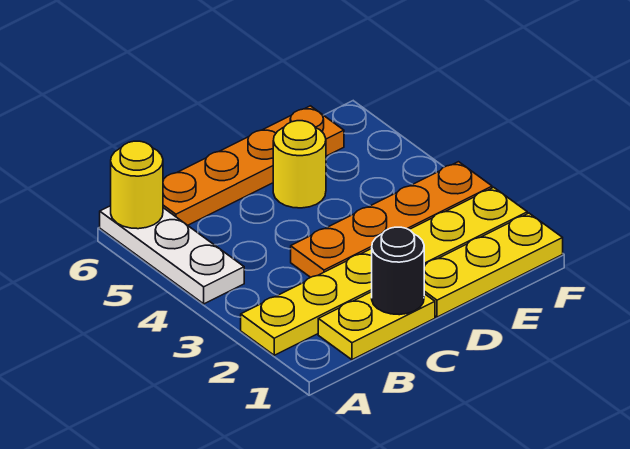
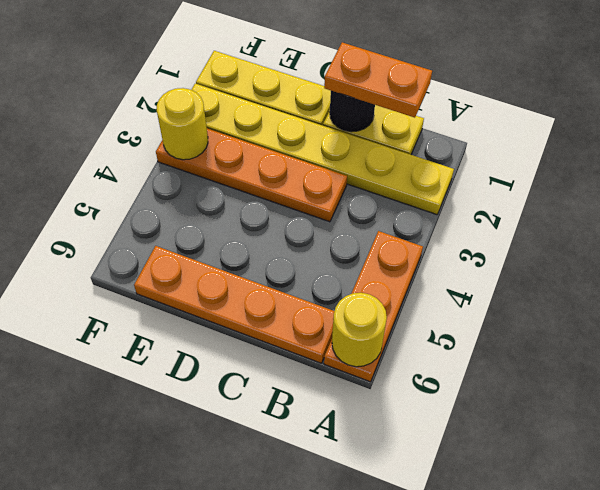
white 1x3 plate [100,206,244,304] -> orange 1x3 plate [324,231,423,382]
none -> orange 1x2 plate [324,42,432,118]
yellow 1x1 round brick [273,121,326,208] -> yellow 1x1 round brick moved to [157,88,208,160]

